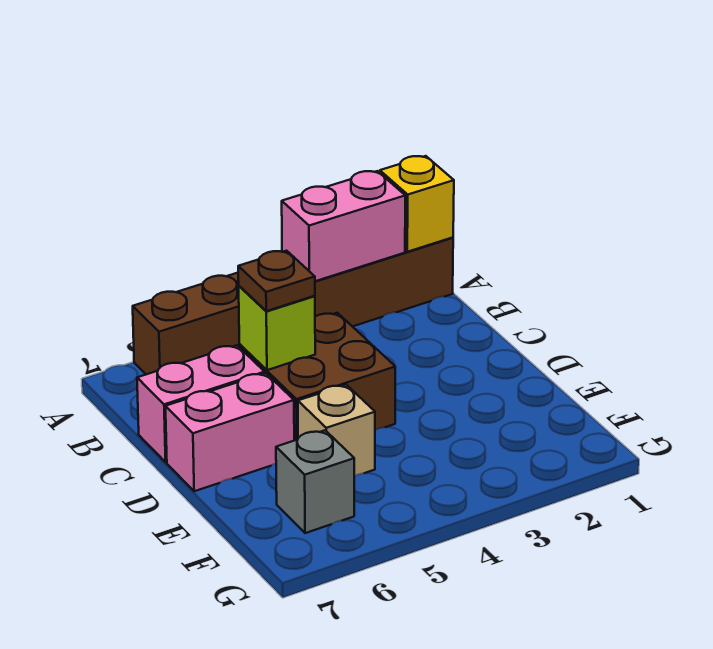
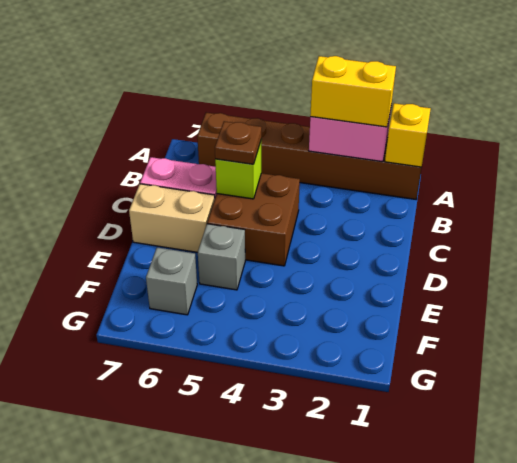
none -> yellow 1x2 brick [310,56,396,127]
pink 1x2 brick [166,373,294,491] -> tan 1x2 brick [129,184,215,252]
tan 1x1 brick [298,385,375,476] -> grey 1x1 brick [198,224,245,290]

